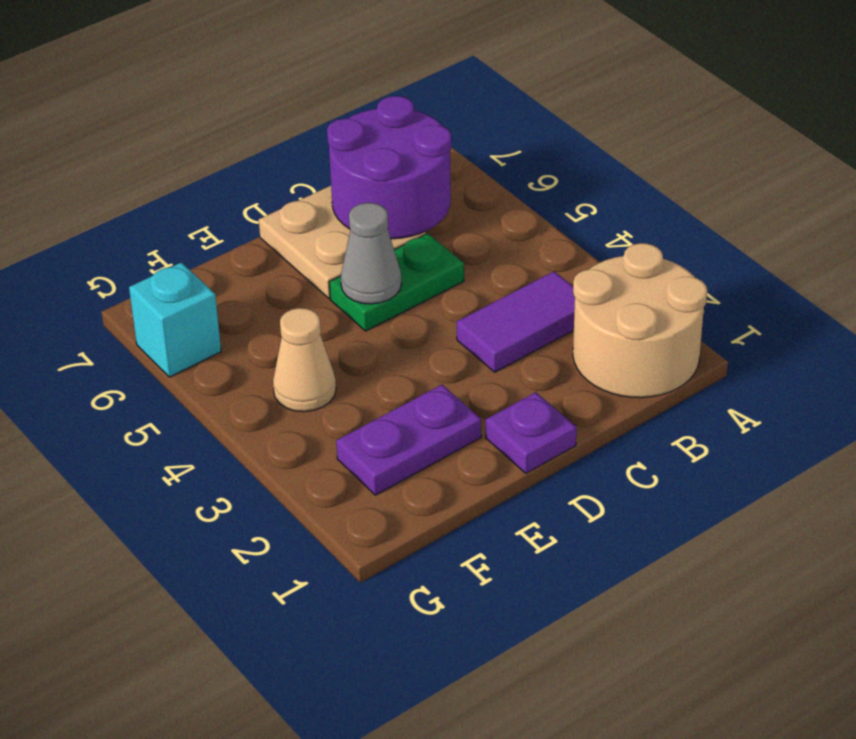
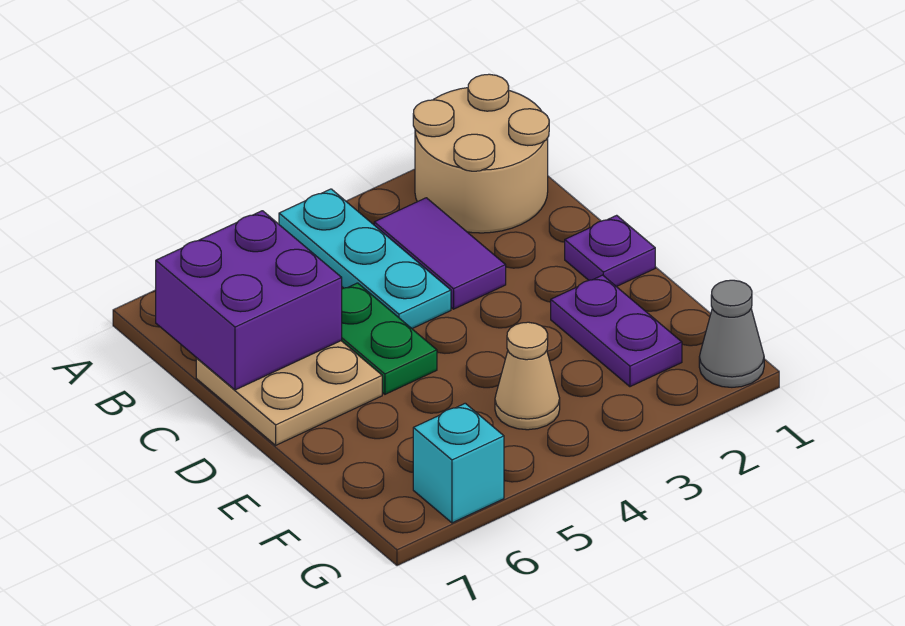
none -> cyan 1x3 plate [279,189,451,329]
purple 2x2 round brick [327,96,452,239] -> purple 2x2 brick [156,211,342,390]
grey 1x1 cone [341,203,402,304] -> grey 1x1 cone moved to [699,280,764,387]

